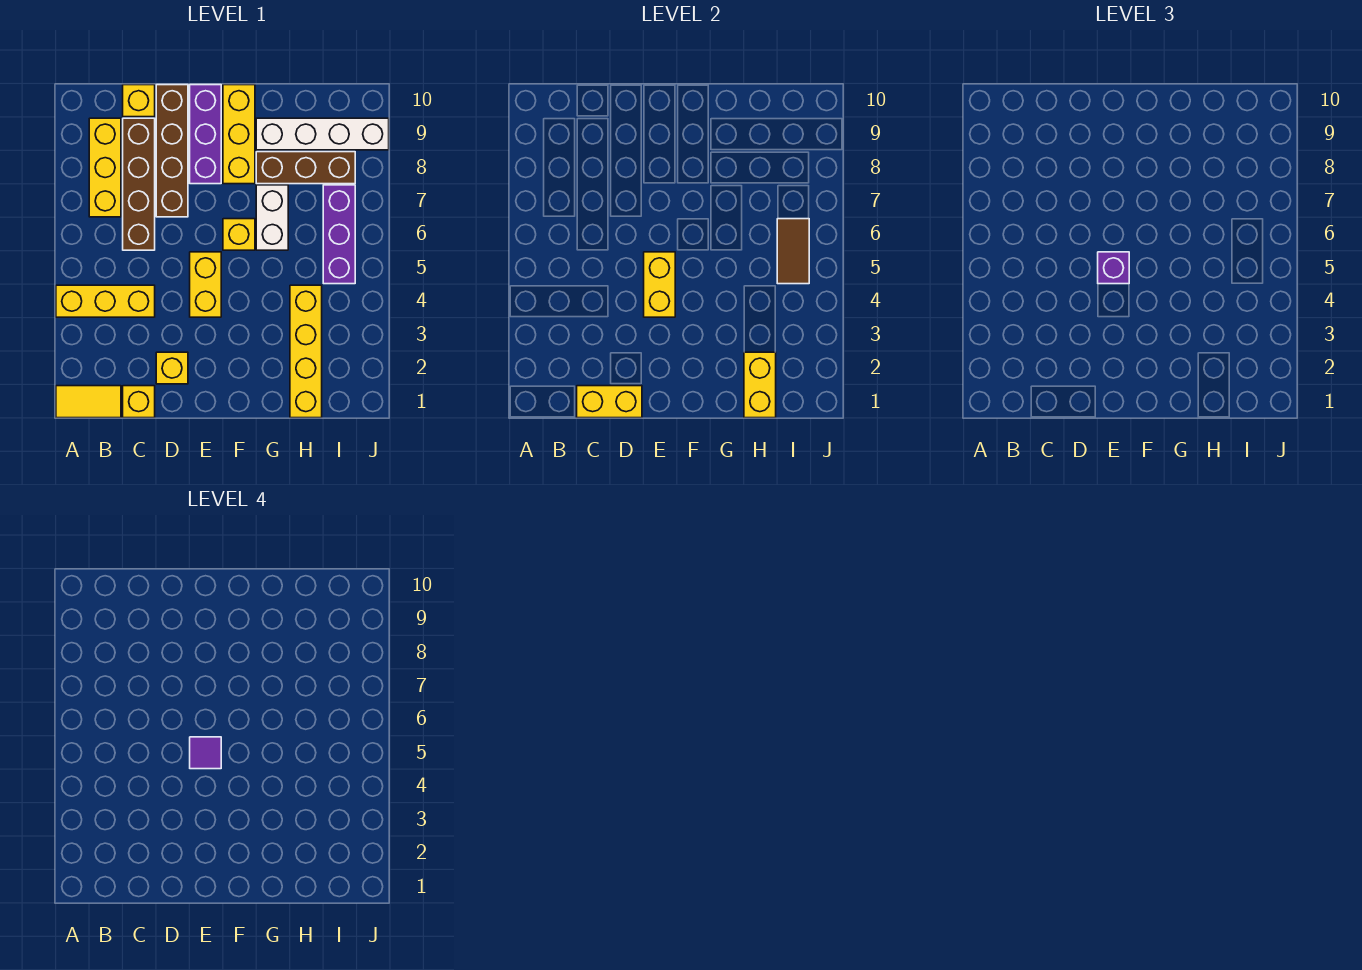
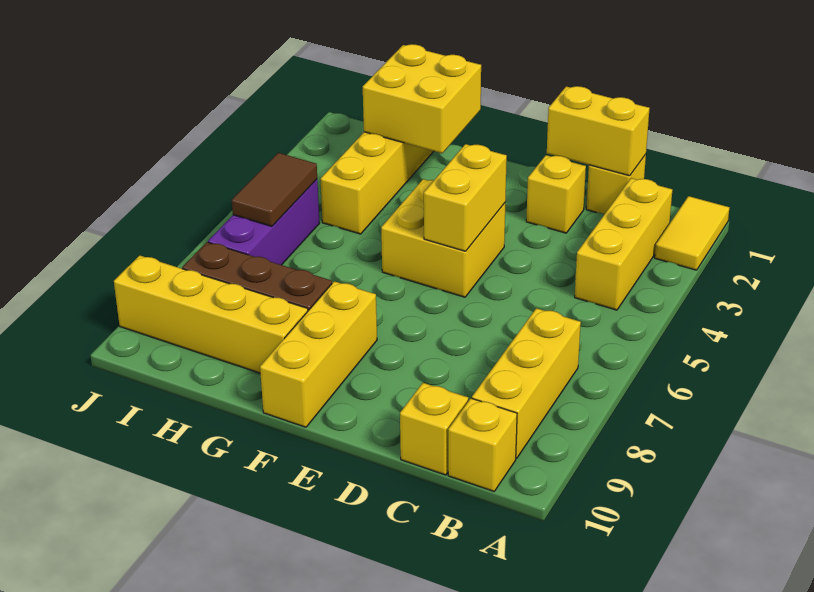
yellow 1x2 tile [56,386,121,418] -> yellow 1x2 tile turned to [655,196,729,270]
yellow 1x3 brick [56,285,155,317] -> yellow 1x3 brick turned to [575,178,672,310]
brown 1x4 brick [123,118,155,250] -> none
brown 1x4 brick [156,85,188,217] -> none
yellow 1x2 brick [190,252,221,317] -> yellow 2x2 brick [381,179,505,297]
purple 1x1 brick [1098,252,1129,284] -> none
purple 1x1 tile [190,737,221,769] -> none
purple 1x3 brick [190,85,221,184] -> none
yellow 1x1 brick [223,219,255,250] -> yellow 1x1 brick moved to [448,398,517,491]
white 1x2 brick [256,185,288,250] -> none
white 1x4 brick [256,118,389,150] -> yellow 1x4 brick [114,255,308,373]
yellow 1x2 brick [744,352,776,418] -> yellow 2x2 brick [363,44,481,153]

